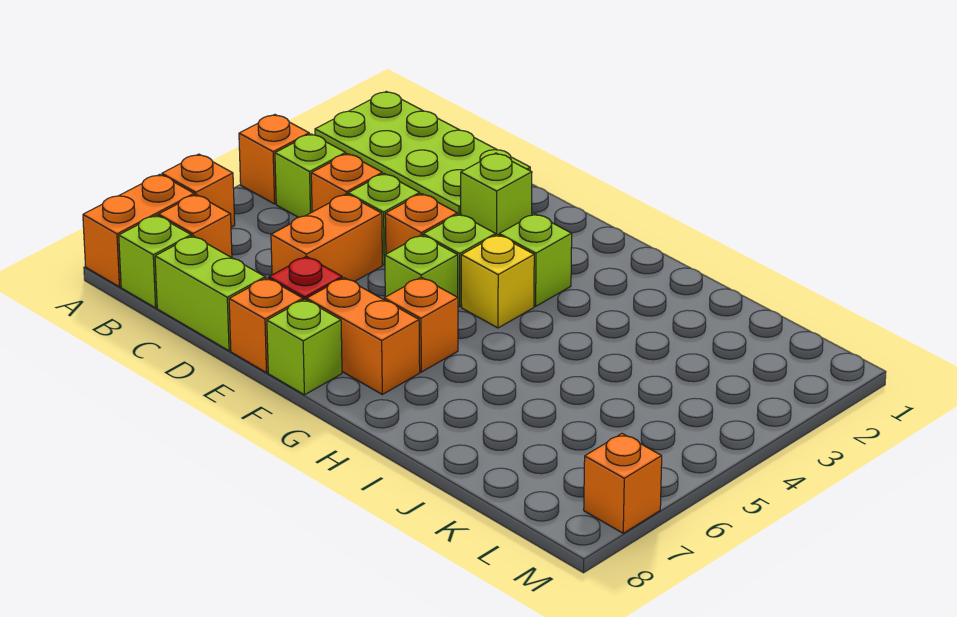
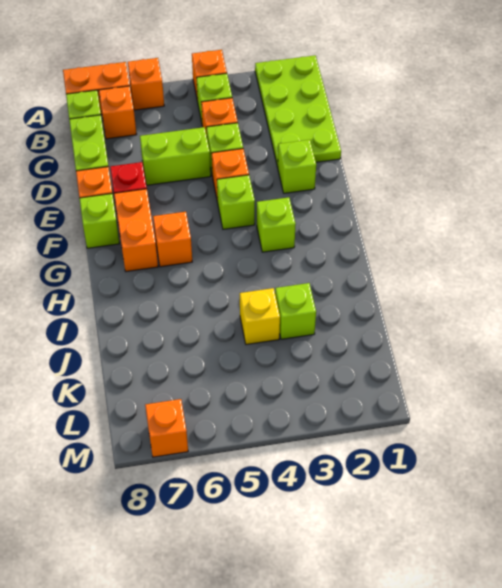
orange 1x2 brick [271,194,382,282] -> lime 1x2 brick [140,127,211,185]
lime 1x1 brick [385,235,458,297] -> lime 1x1 brick moved to [275,283,316,339]
yellow 1x1 brick [461,235,534,328] -> yellow 1x1 brick moved to [240,288,280,345]

